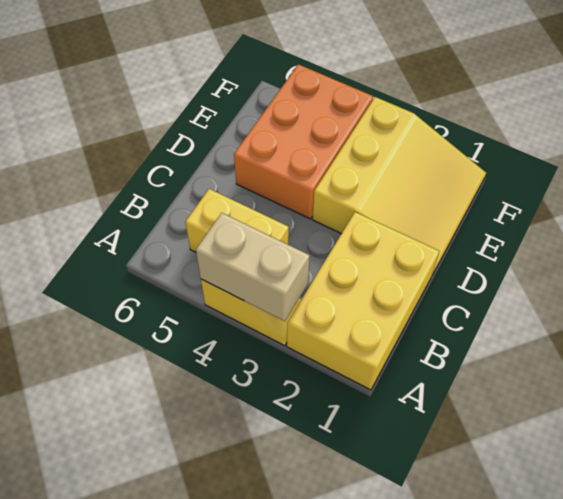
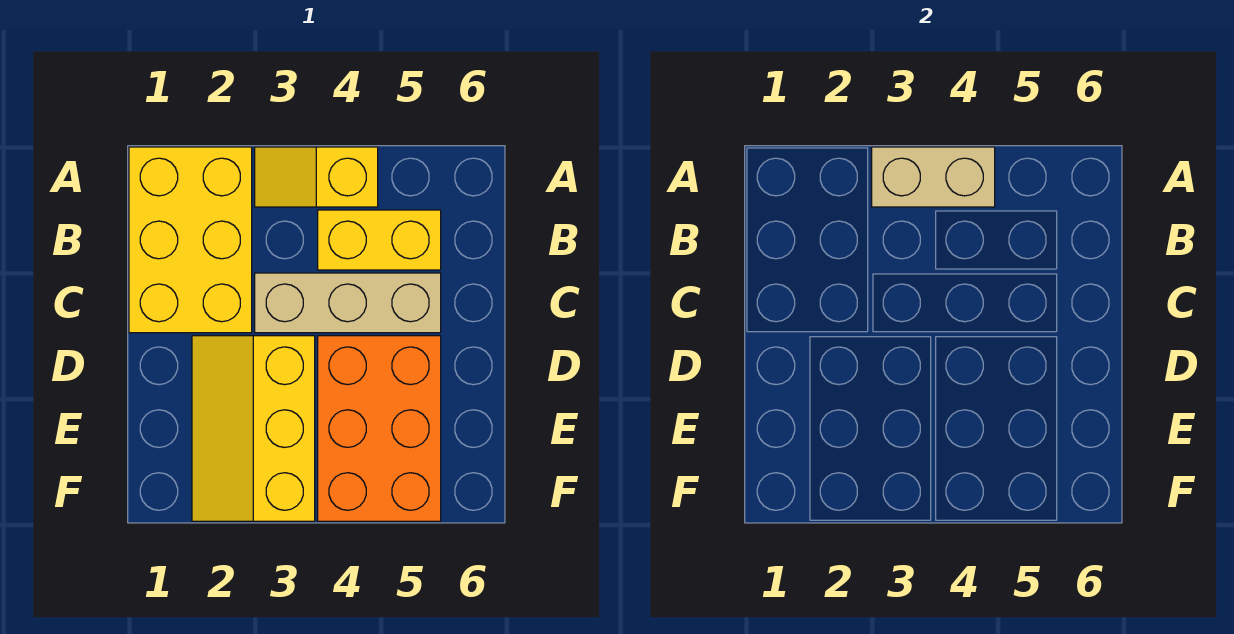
none -> tan 1x3 brick [255,273,441,333]
yellow 3x3 slope [313,97,486,275] -> yellow 2x3 slope [192,336,315,521]

